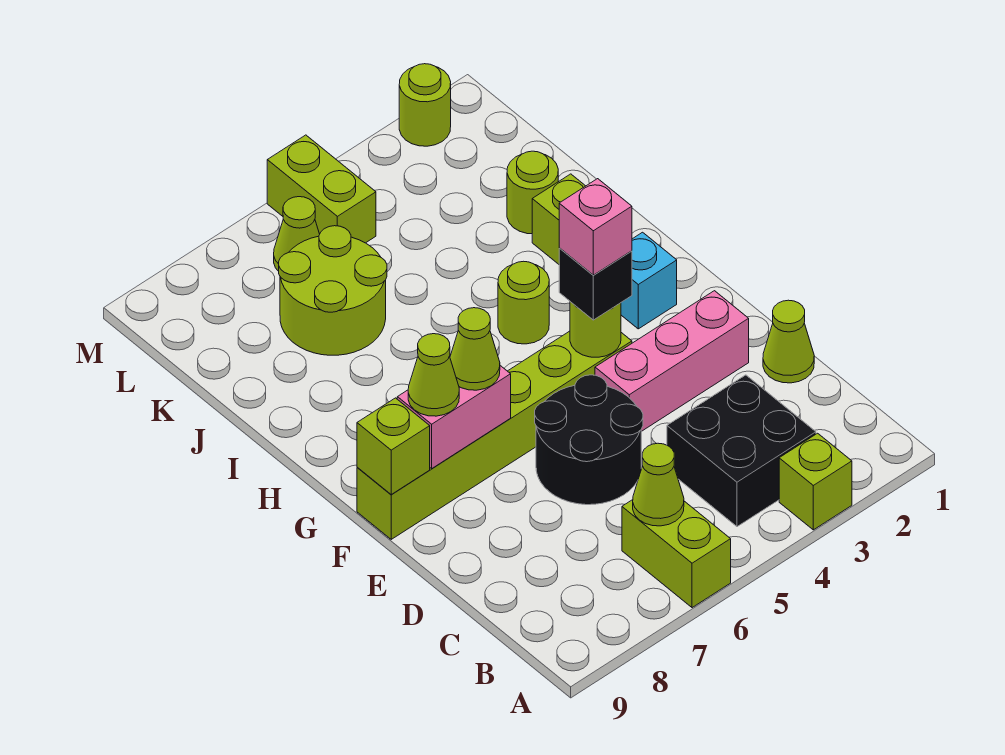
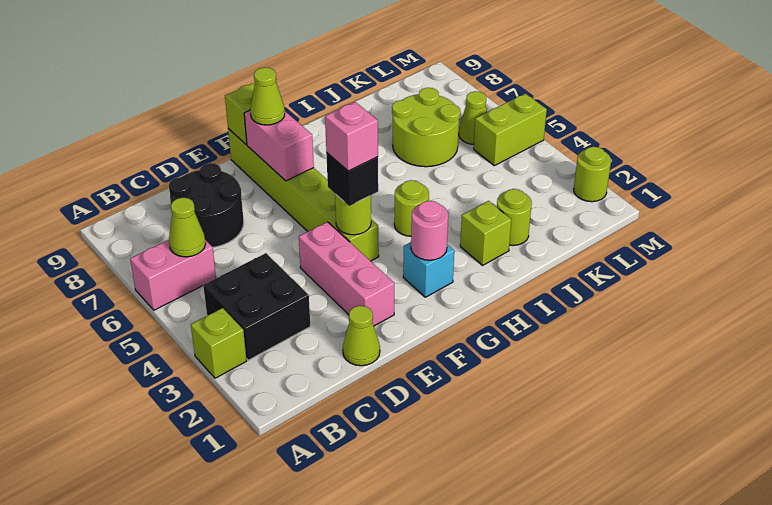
lime 1x2 brick [622,500,731,608] -> pink 1x2 brick [130,240,216,310]
black 2x2 round brick [535,375,643,505] -> black 2x2 round brick moved to [169,163,244,247]
lime 1x1 cone [450,308,500,390] -> none
none -> pink 1x1 round brick [411,201,448,260]

